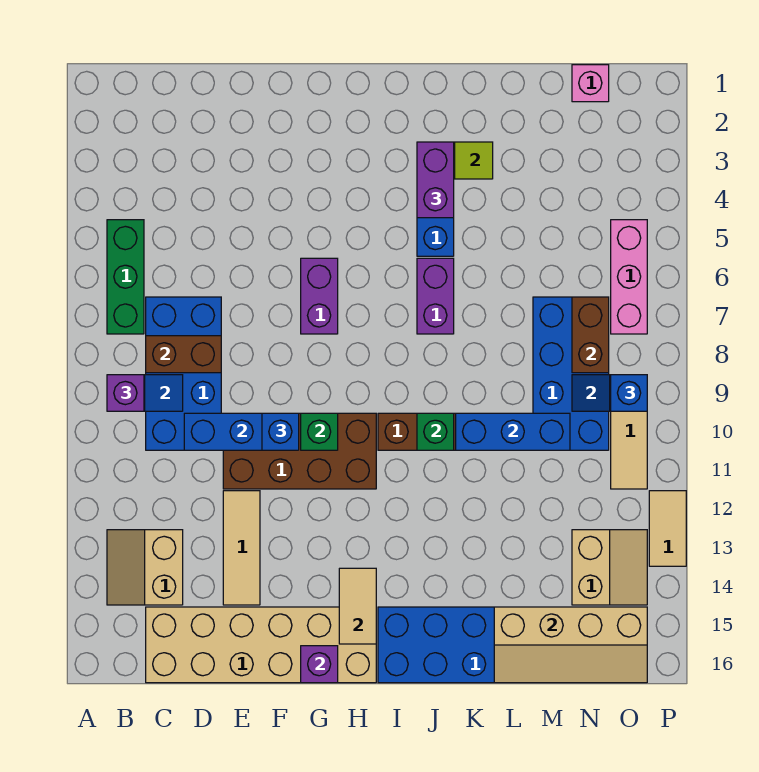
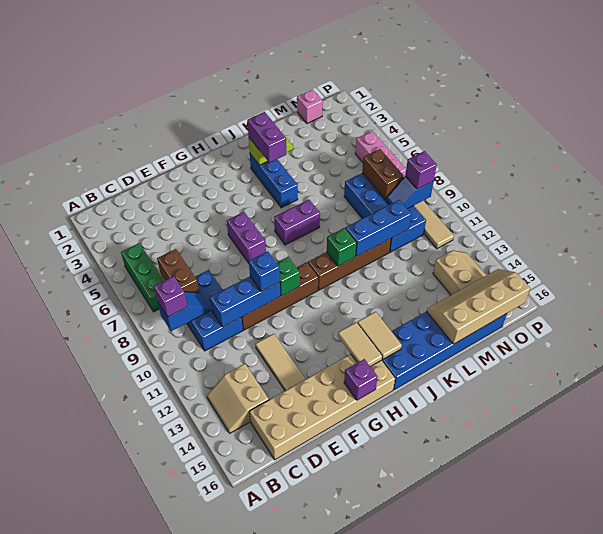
blue 2x4 brick [146,297,221,450] -> blue 2x3 brick [187,270,243,351]
brown 1x2 brick [146,336,221,373] -> brown 1x2 brick turned to [157,249,199,293]
brown 2x4 brick [223,413,376,489] -> brown 1x4 brick [242,262,318,330]
purple 1x2 brick [417,258,454,334] -> purple 1x2 brick turned to [274,200,320,245]
tan 2x4 slope [494,607,647,683] -> tan 2x4 slope turned to [427,269,530,344]
blue 1x1 brick [611,375,647,411] -> purple 1x1 brick [405,151,437,189]
tan 1x2 tile [649,491,686,566] -> tan 1x2 tile moved to [357,312,402,359]

